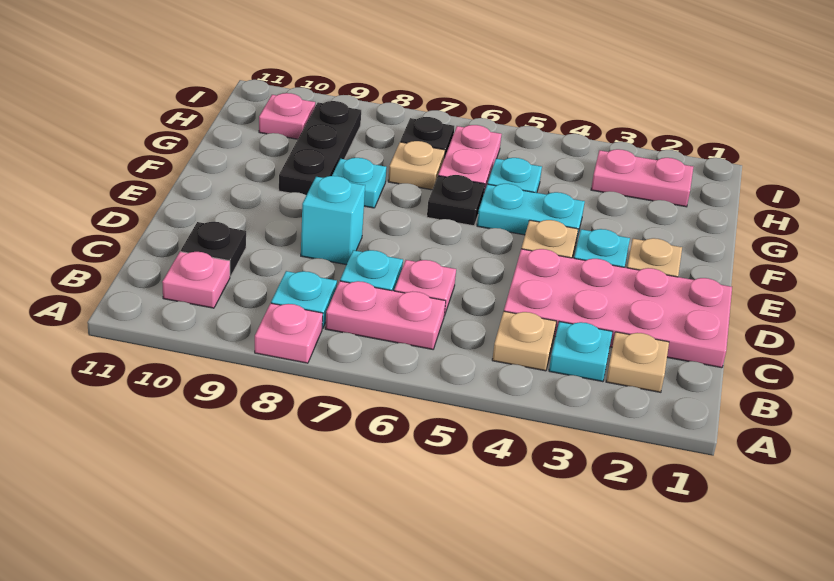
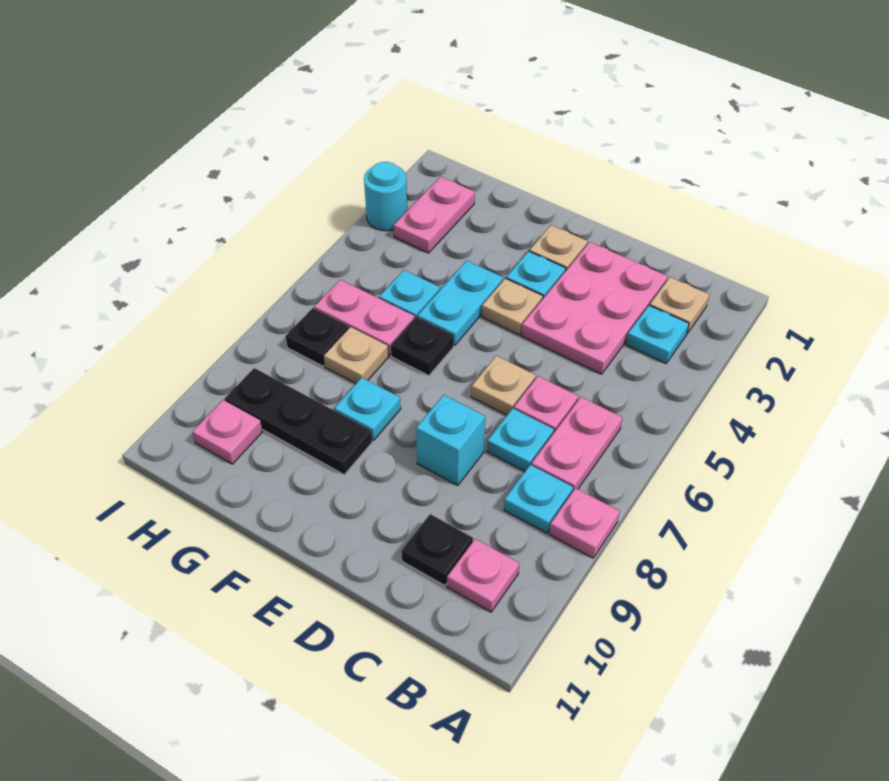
tan 1x1 plate [492,311,556,371] -> tan 1x1 plate moved to [471,356,536,415]
pink 2x4 plate [504,249,732,368] -> pink 2x3 plate [521,242,668,374]
none -> cyan 1x1 round brick [364,162,407,231]

